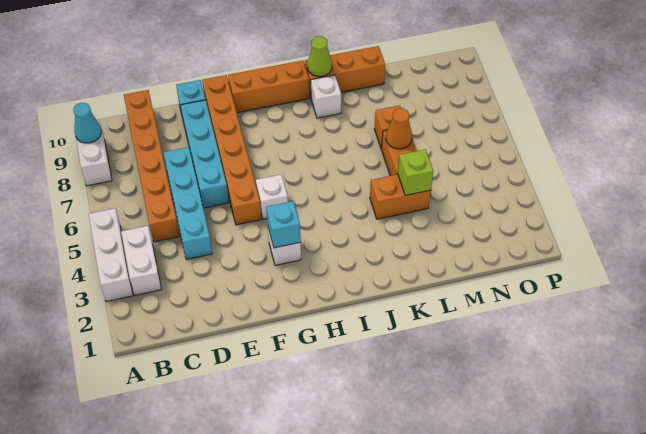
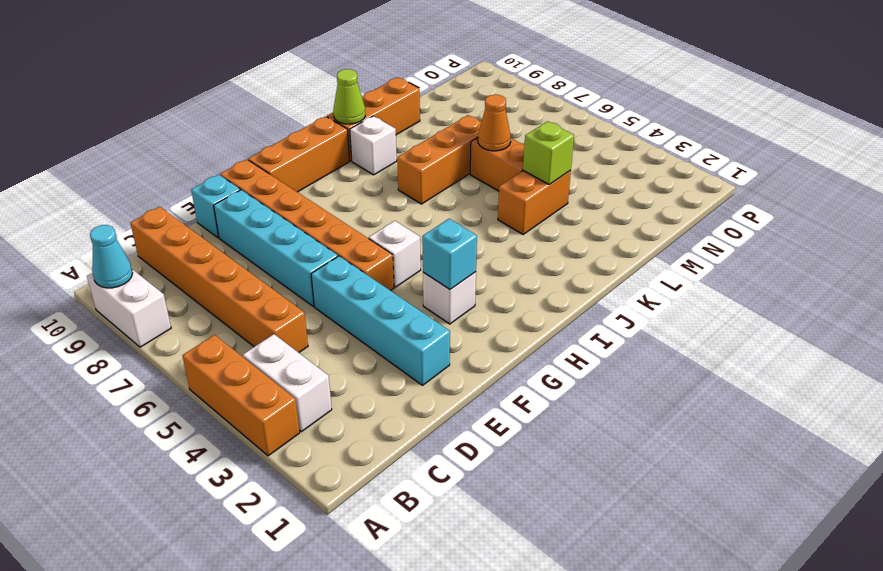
white 1x3 brick [89,208,133,302] -> orange 1x3 brick [182,335,300,456]
cyan 1x4 brick [163,147,212,260] -> cyan 1x4 brick moved to [311,256,450,385]
orange 1x1 brick [374,105,401,149] -> orange 1x3 brick [397,115,481,204]

